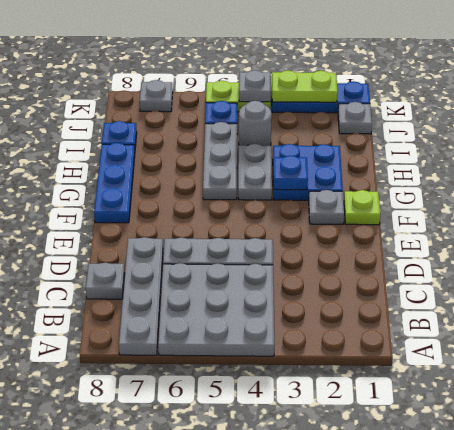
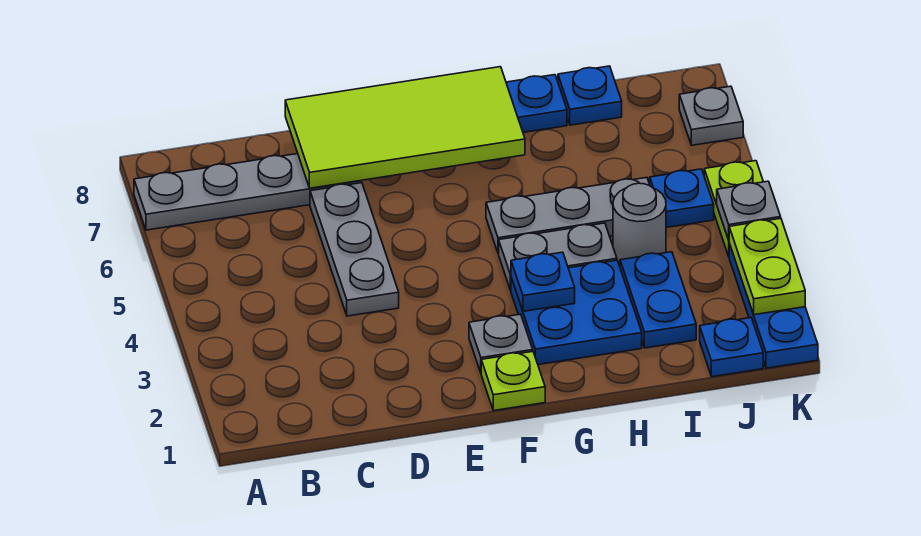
grey 3x3 plate [158,263,274,356] -> none
grey 1x1 plate [86,263,125,299] -> none
none -> lime 2x4 tile [285,67,525,188]
none -> blue 1x2 plate [620,252,696,348]
grey 1x1 plate [338,102,372,134] -> blue 1x1 plate [700,318,763,377]

